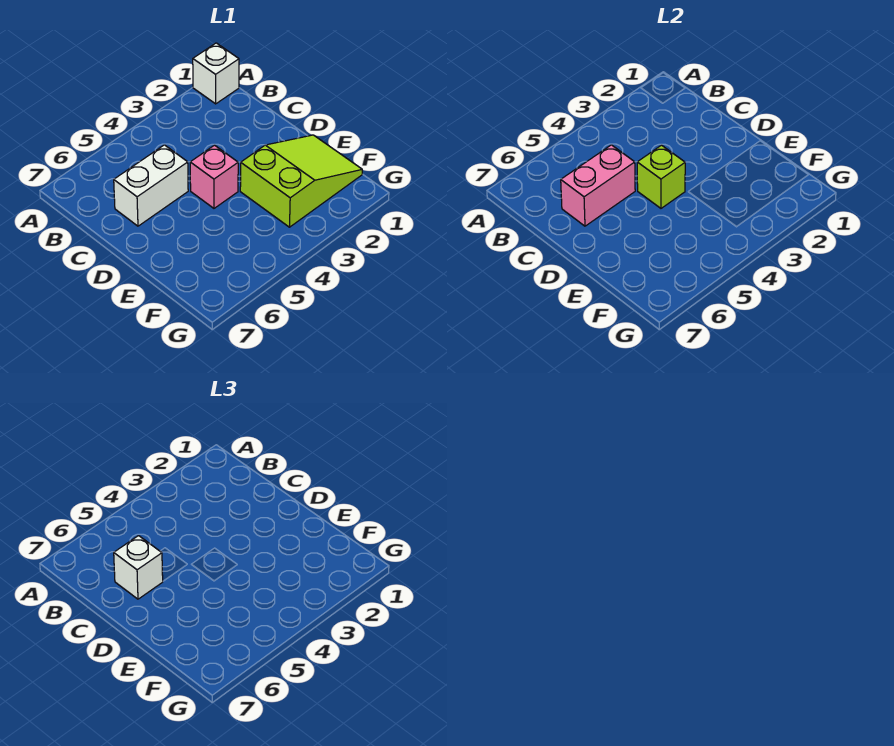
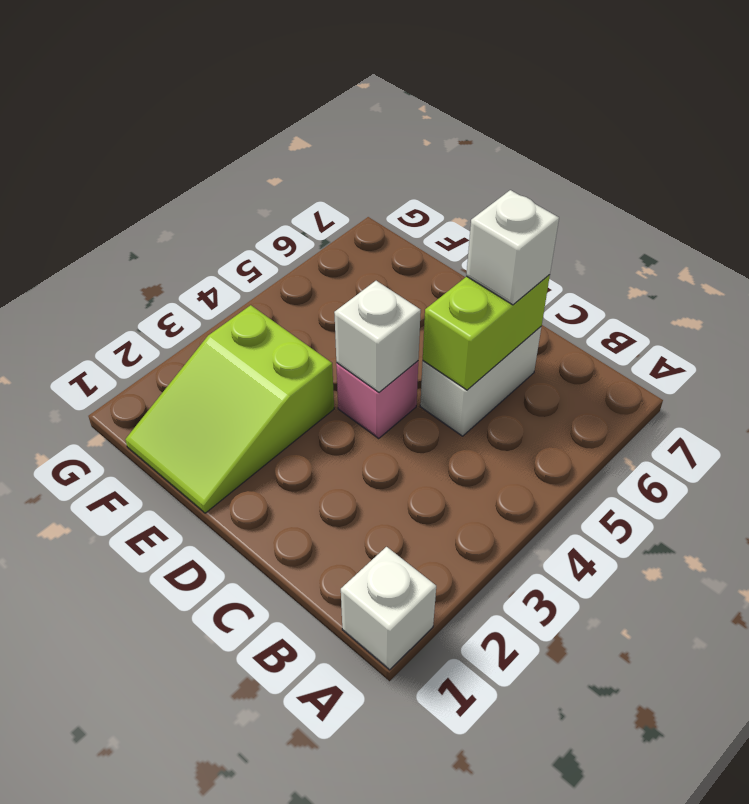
pink 1x2 brick [561,145,635,226] -> lime 1x2 brick [423,275,550,390]
lime 1x1 brick [637,145,685,208] -> white 1x1 brick [334,281,421,392]

